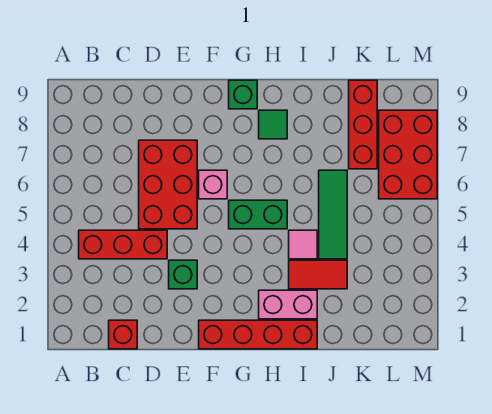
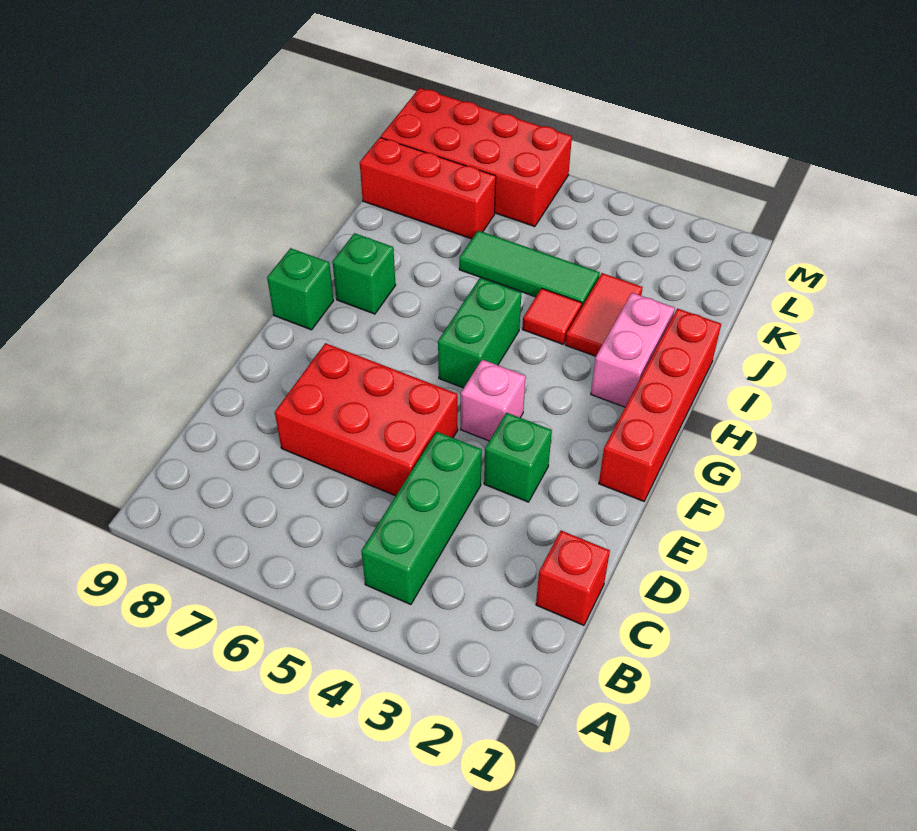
red 1x3 brick [79,230,167,259] -> green 1x3 brick [361,432,482,605]
pink 1x1 brick [199,170,227,199] -> pink 1x1 brick moved to [461,360,526,441]
green 1x1 tile [259,110,287,139] -> green 1x1 brick [333,233,396,314]
pink 1x1 tile [289,230,317,259] -> red 1x1 tile [522,288,582,344]
red 2x3 brick [379,110,437,199] -> red 2x4 brick [381,88,572,227]

